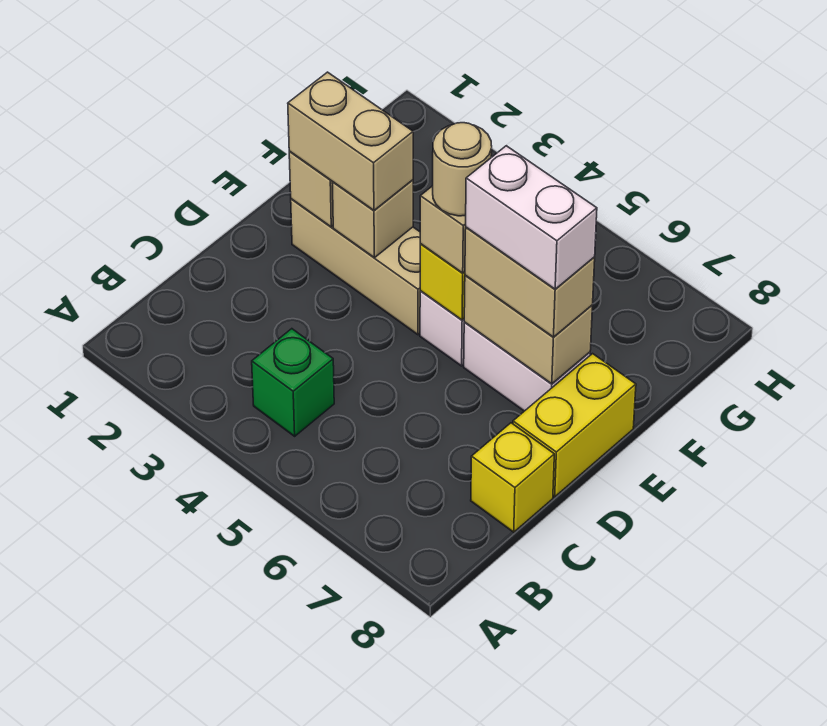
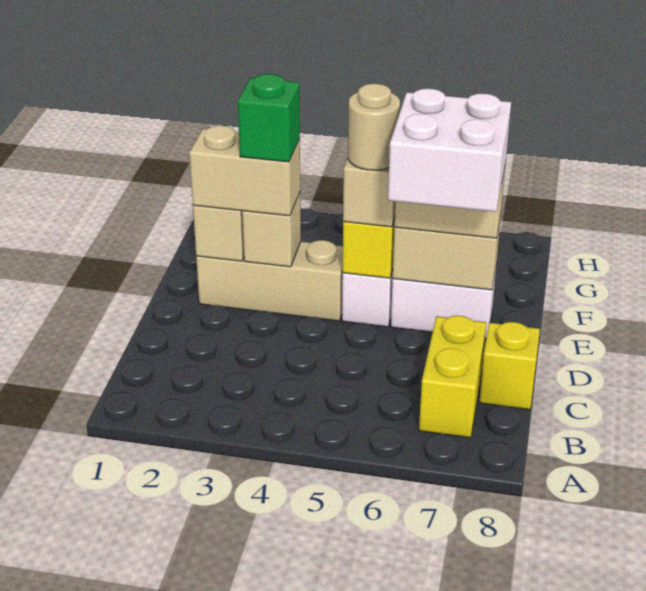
green 1x1 brick [252,329,334,436] -> green 1x1 brick moved to [238,74,300,162]
yellow 1x2 brick [513,354,636,497] -> yellow 1x2 brick moved to [419,316,486,438]
white 1x2 brick [466,146,597,289] -> white 2x2 brick [388,89,511,212]

